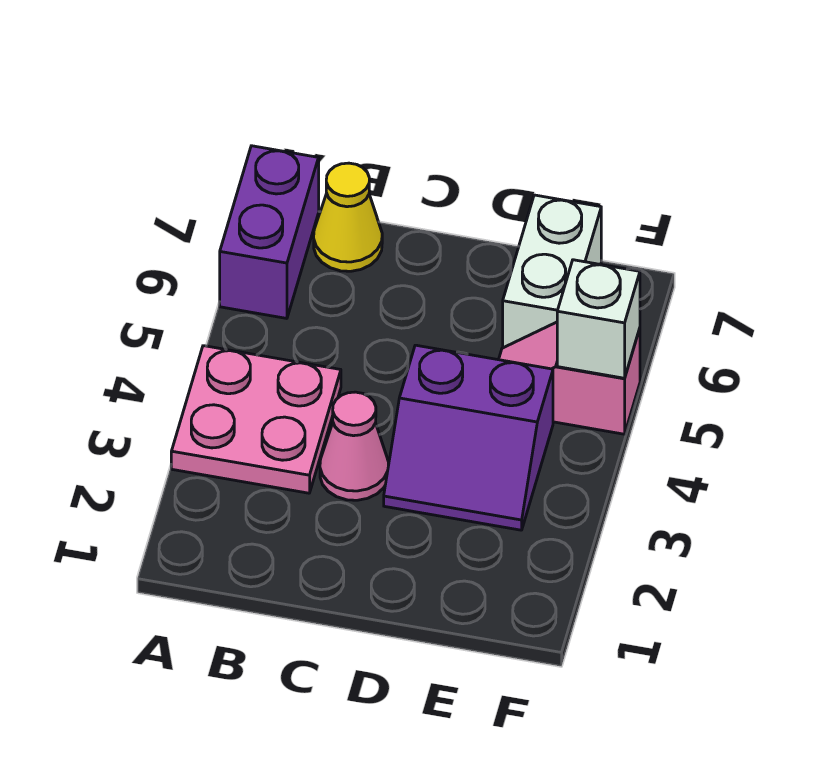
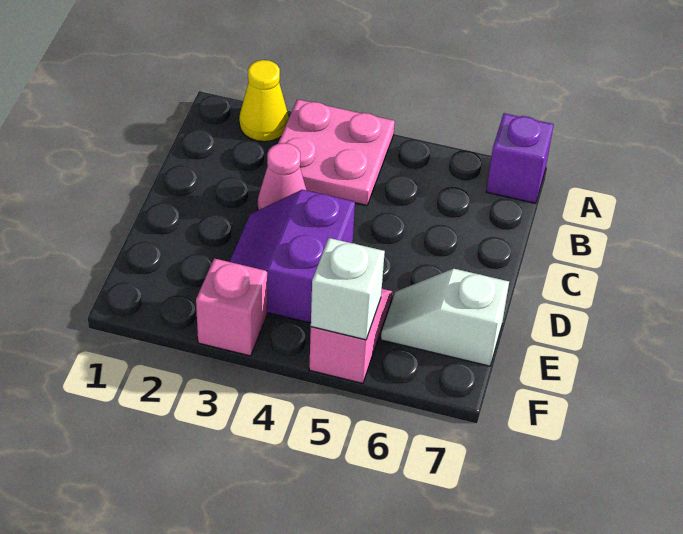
purple 1x2 brick [220,146,319,318] -> purple 1x1 brick [486,113,554,203]
yellow 1x1 cone [314,163,382,271] -> yellow 1x1 cone moved to [239,60,289,142]
white 1x2 brick [503,195,601,348] -> white 1x2 slope [381,269,509,366]
none -> pink 1x1 brick [196,258,267,356]

